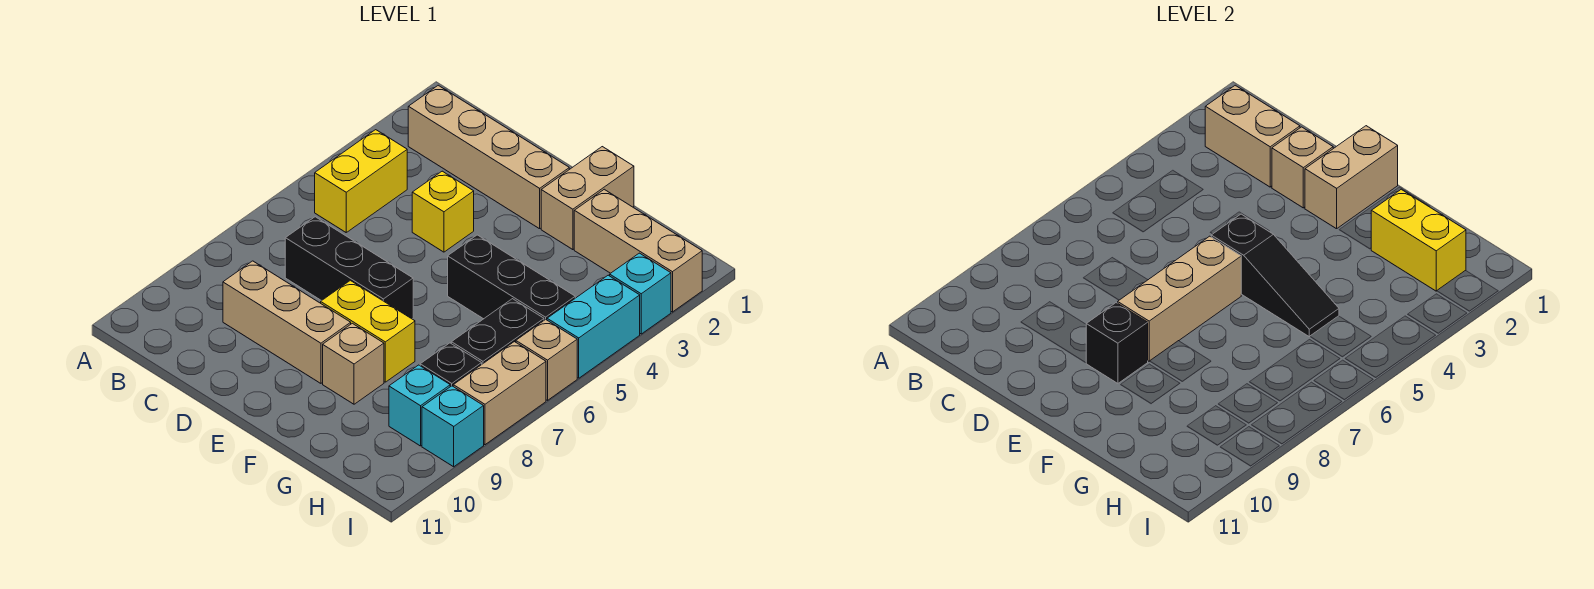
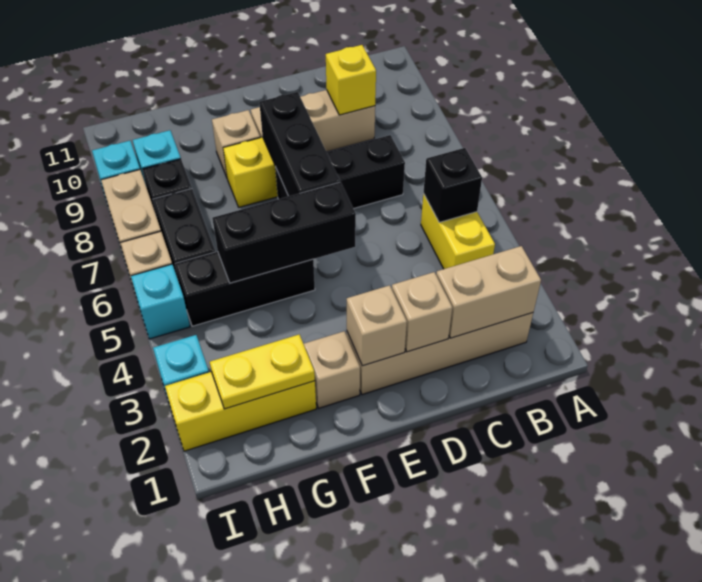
yellow 1x1 brick [412,171,474,252] -> yellow 1x1 brick moved to [326,45,376,115]
tan 1x2 brick [1305,126,1398,229] -> tan 1x1 brick [347,285,407,366]
black 1x3 slope [1211,214,1339,337] -> black 1x3 brick [212,182,356,283]
tan 1x3 brick [1118,236,1241,361] -> black 1x3 brick [259,92,340,196]
black 1x1 brick [1086,303,1148,383] -> black 1x1 brick moved to [423,148,482,222]
tan 1x2 brick [541,147,634,250] -> tan 1x1 brick [304,331,360,408]
tan 1x3 brick [574,189,702,312] -> yellow 1x3 brick [165,372,316,451]
yellow 1x2 brick [1371,189,1466,291] -> yellow 1x2 plate [210,335,315,409]
cyan 1x2 brick [547,275,640,378] -> cyan 1x1 brick [131,264,190,339]

